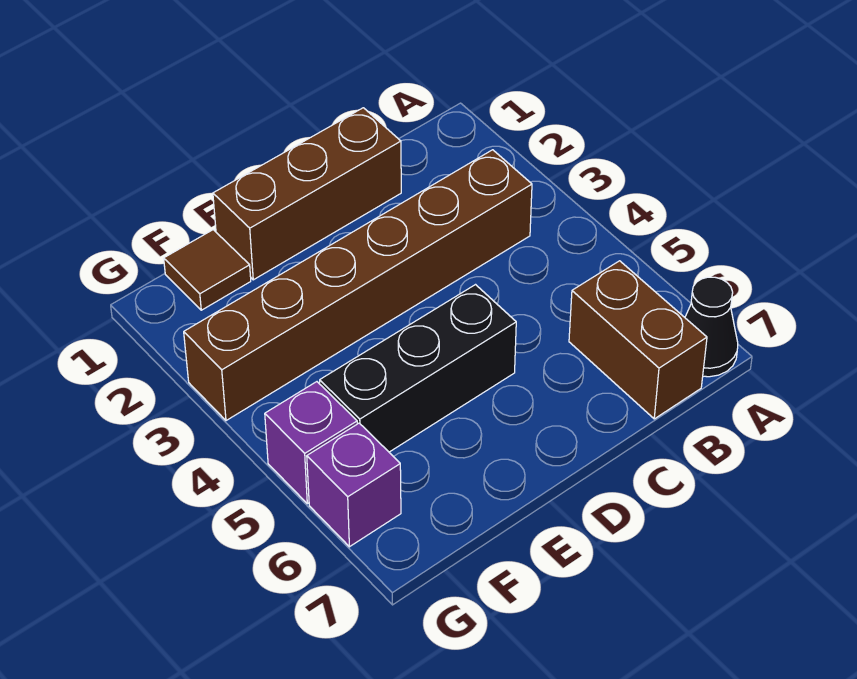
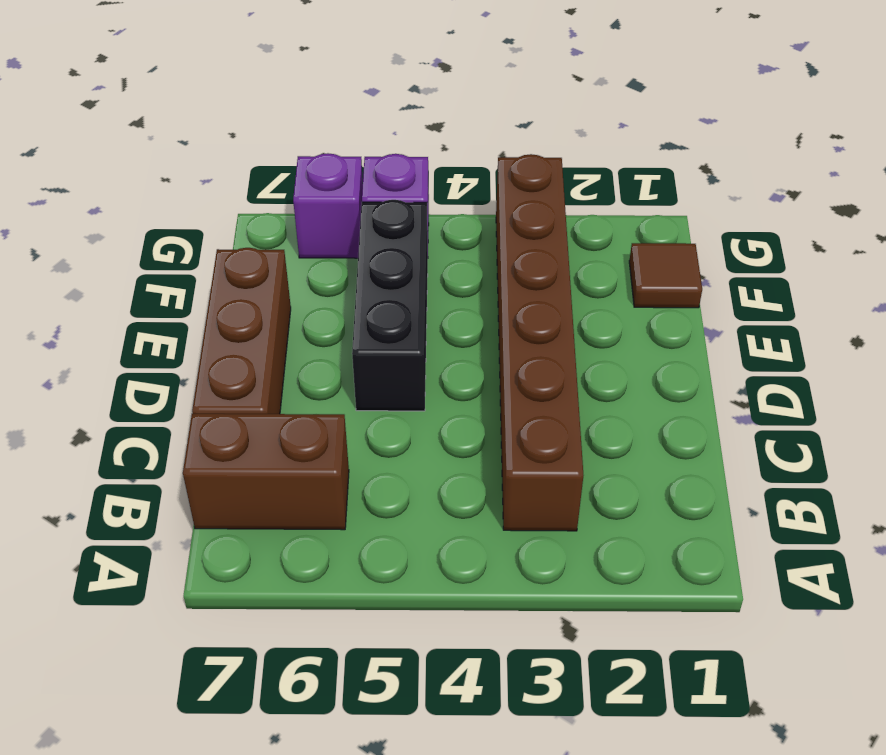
black 1x1 cone [685,277,738,377] -> none
brown 1x3 brick [213,108,401,280] -> brown 1x3 brick moved to [192,248,291,414]

